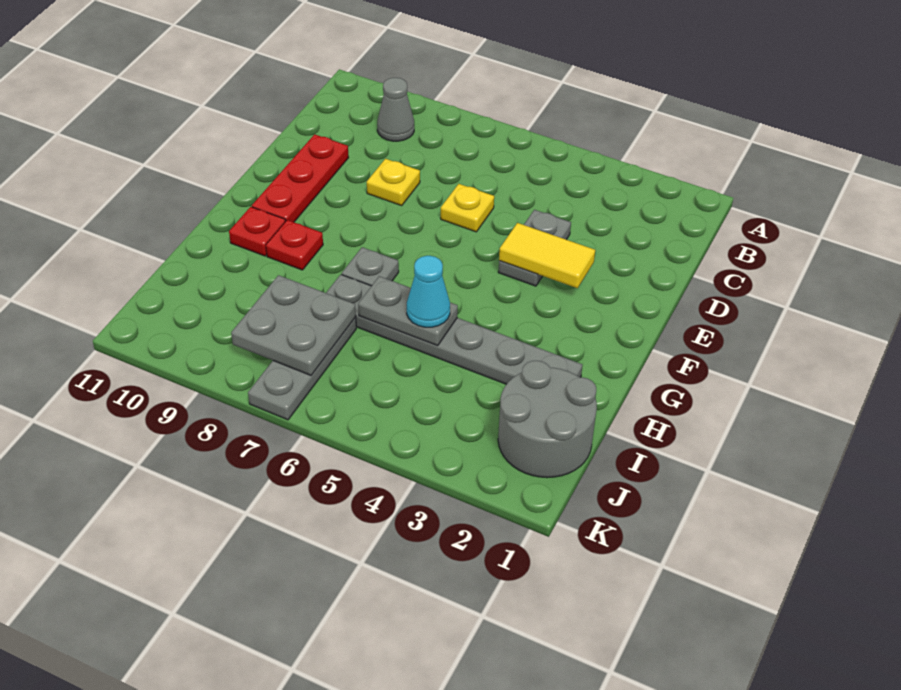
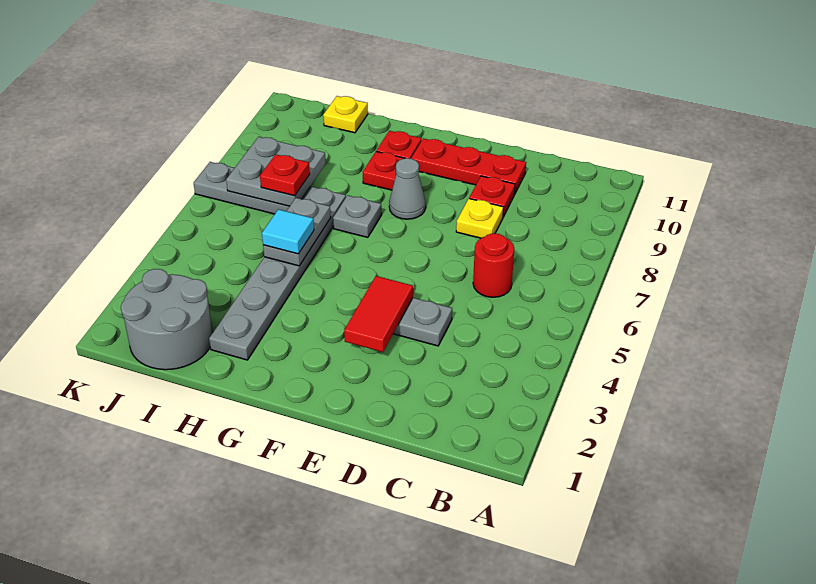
grey 1x1 cone [377,78,414,141] -> grey 1x1 cone moved to [389,158,426,219]
none -> red 1x1 round brick [473,233,514,297]
yellow 1x1 plate [441,184,494,232] -> yellow 1x1 plate moved to [323,96,368,133]
none -> red 1x1 plate [469,176,515,217]
yellow 1x2 tile [499,223,595,288] -> red 1x2 tile [344,276,413,352]
cyan 1x1 cone [407,256,450,327] -> cyan 1x1 tile [262,209,314,254]
none -> red 1x1 plate [260,154,310,196]

